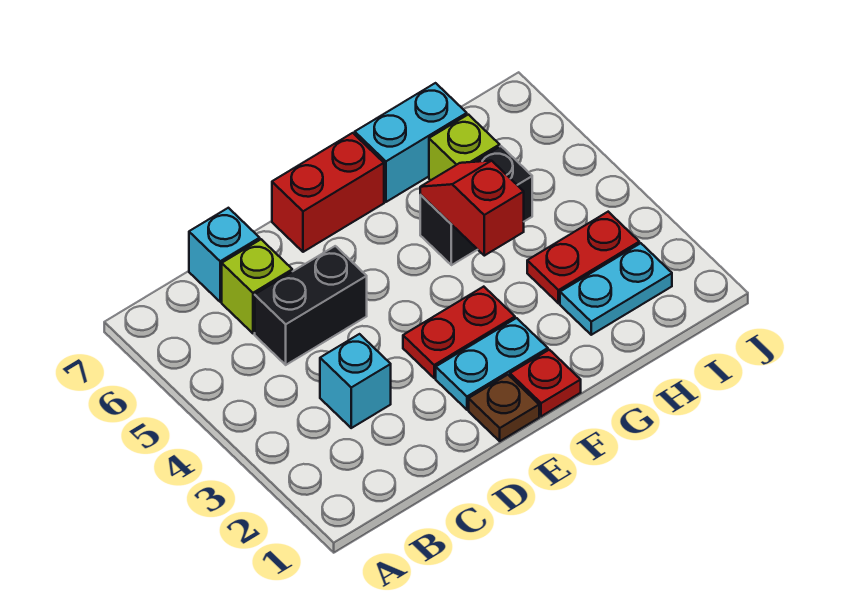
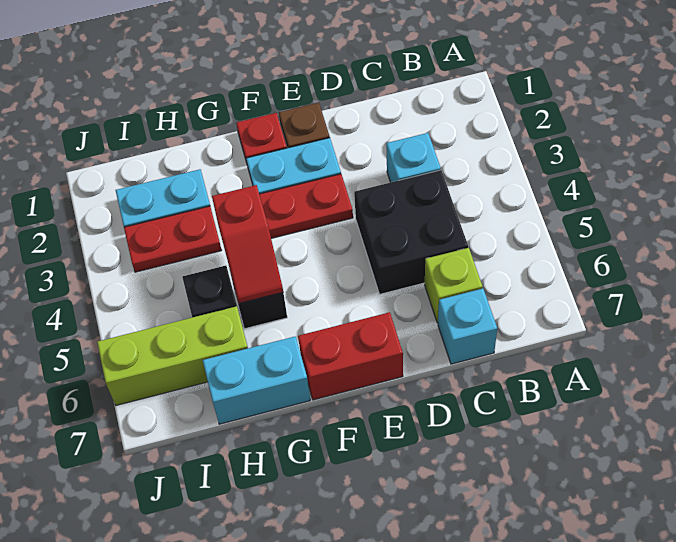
black 1x2 brick [255,246,367,365] -> black 2x2 brick [354,170,468,294]
lime 1x1 brick [429,115,500,180] -> lime 1x3 brick [97,306,248,405]

